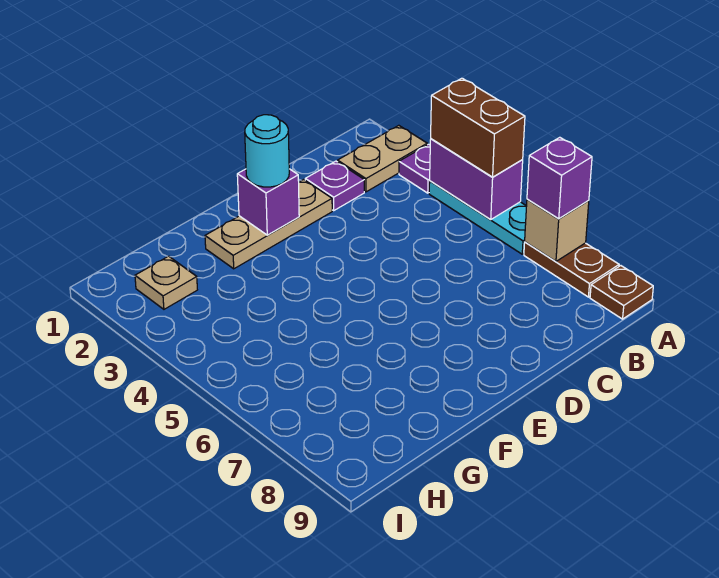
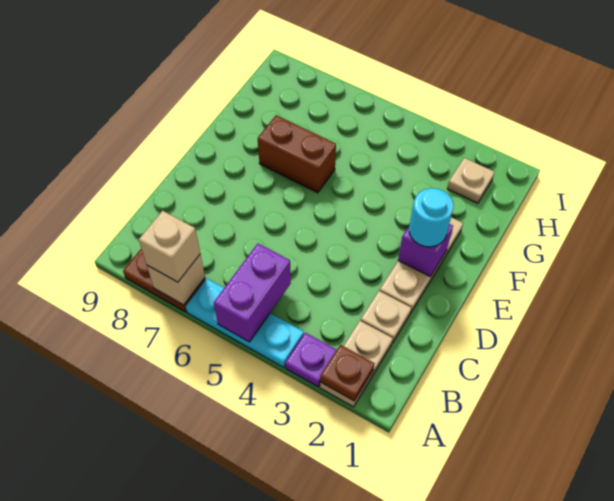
purple 1x2 brick [430,139,523,219] -> purple 1x2 brick turned to [214,244,291,342]
brown 1x2 brick [431,78,525,177] -> brown 1x2 brick moved to [258,115,336,193]
purple 1x1 brick [527,137,592,219] -> tan 1x1 brick [139,211,200,282]
brown 1x1 plate [590,266,653,319] -> brown 1x1 plate moved to [320,345,374,401]
purple 1x1 plate [305,161,364,210] -> tan 1x1 plate [360,291,411,343]

